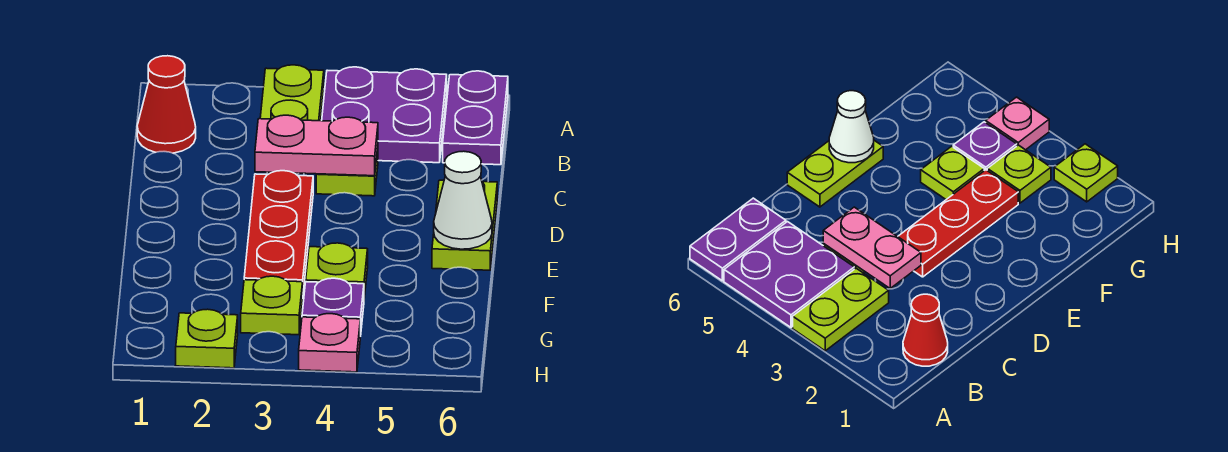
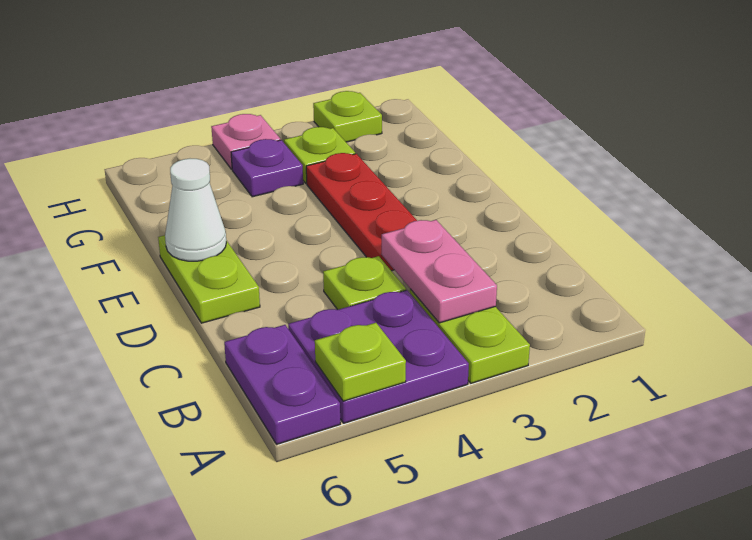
red 1x1 cone [137,56,196,153] -> none
pink 1x2 plate [255,115,378,176] -> pink 1x2 plate turned to [382,220,497,323]
lime 1x1 plate [306,243,368,298] -> lime 1x1 plate moved to [315,323,406,401]

